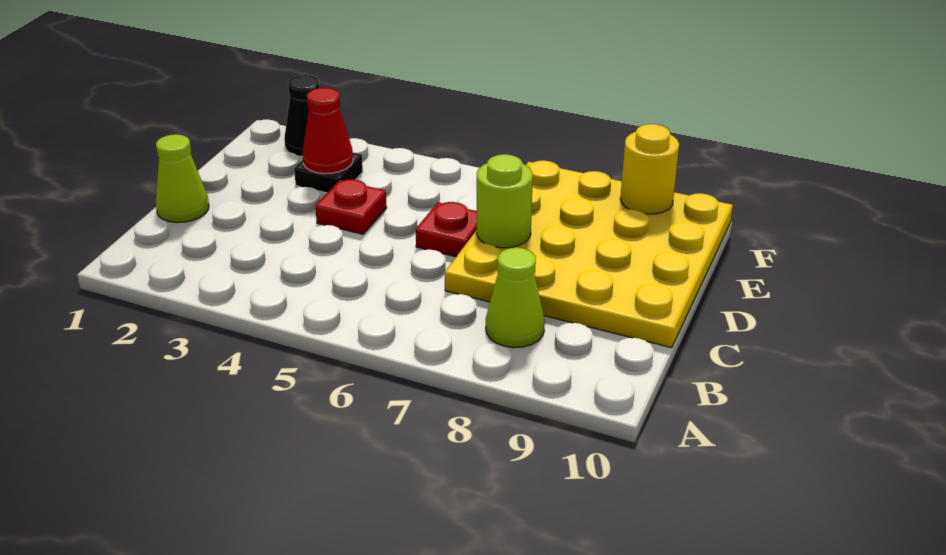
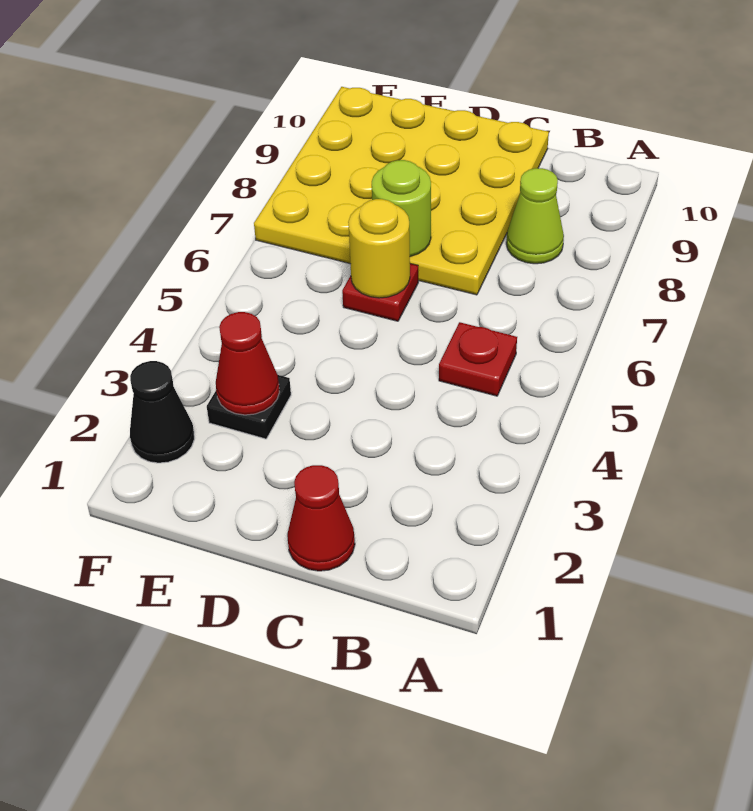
lime 1x1 cone [155,134,209,223] -> red 1x1 cone [287,465,355,571]
red 1x1 plate [315,179,387,234] -> red 1x1 plate moved to [439,322,517,396]
yellow 1x1 round brick [620,124,679,214] -> yellow 1x1 round brick moved to [348,199,410,298]

